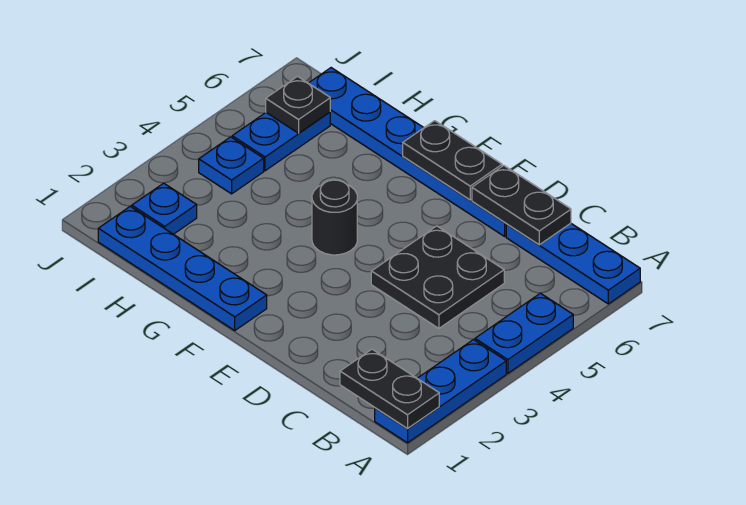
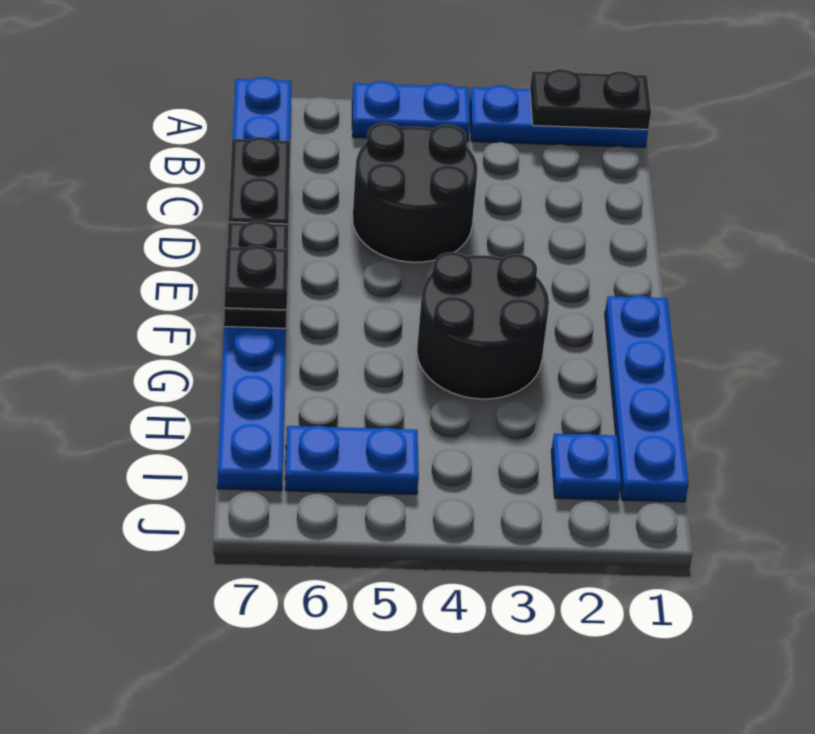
black 1x2 plate [340,349,439,429] -> black 1x2 plate turned to [530,69,651,130]
black 2x2 plate [371,226,504,328] -> black 2x2 round brick [353,123,478,262]
black 1x1 round brick [312,180,357,255] -> black 2x2 round brick [417,252,549,399]
blue 1x1 plate [199,137,264,194] -> none
black 1x1 plate [266,76,330,133] -> black 1x1 plate moved to [224,246,288,310]

